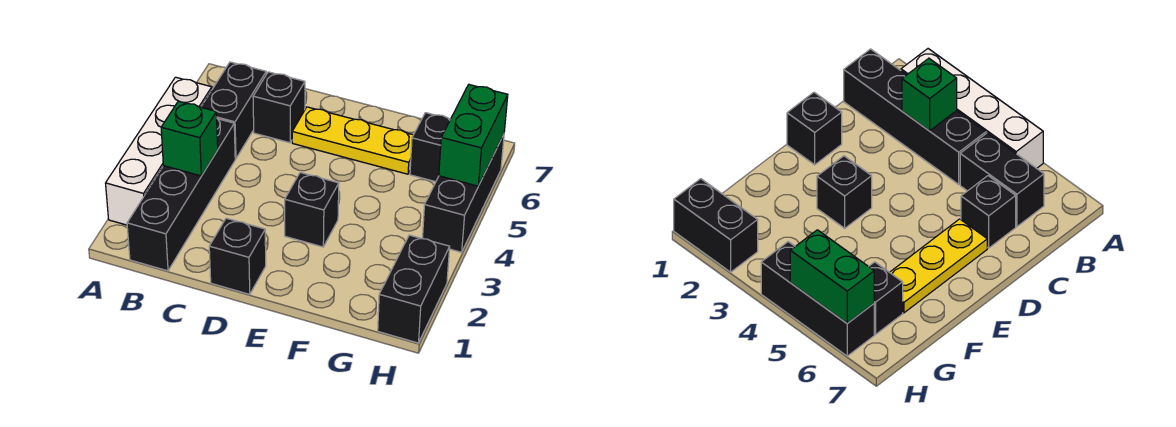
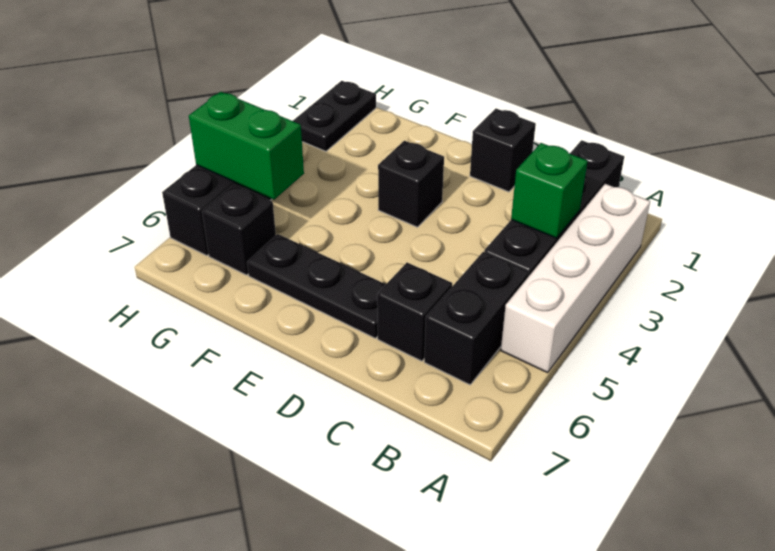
yellow 1x3 plate [292,107,413,174] -> black 1x3 plate [247,234,386,338]
black 1x2 brick [378,235,450,343] -> black 1x2 plate [293,81,376,151]
green 1x2 brick [439,85,508,186] -> green 1x2 brick turned to [189,92,304,200]

